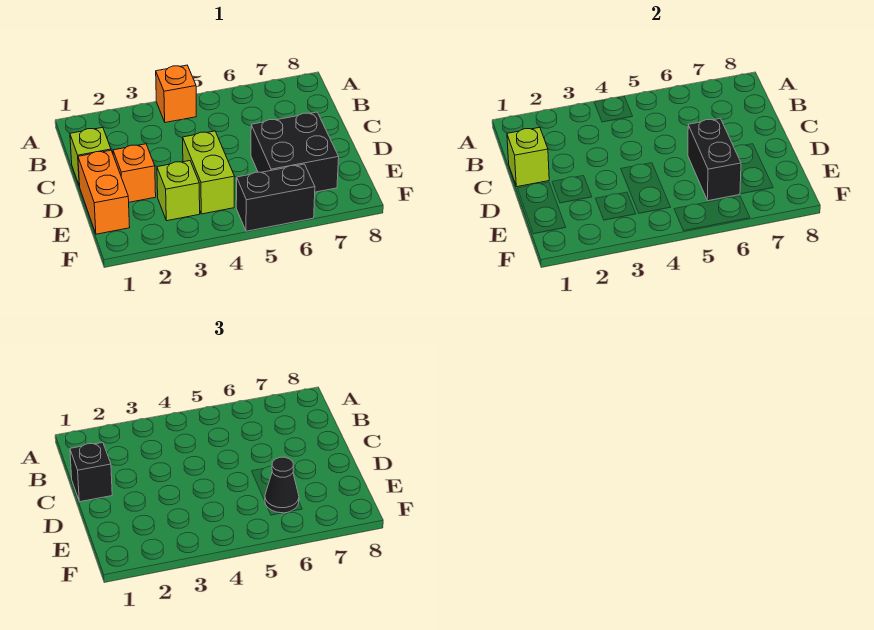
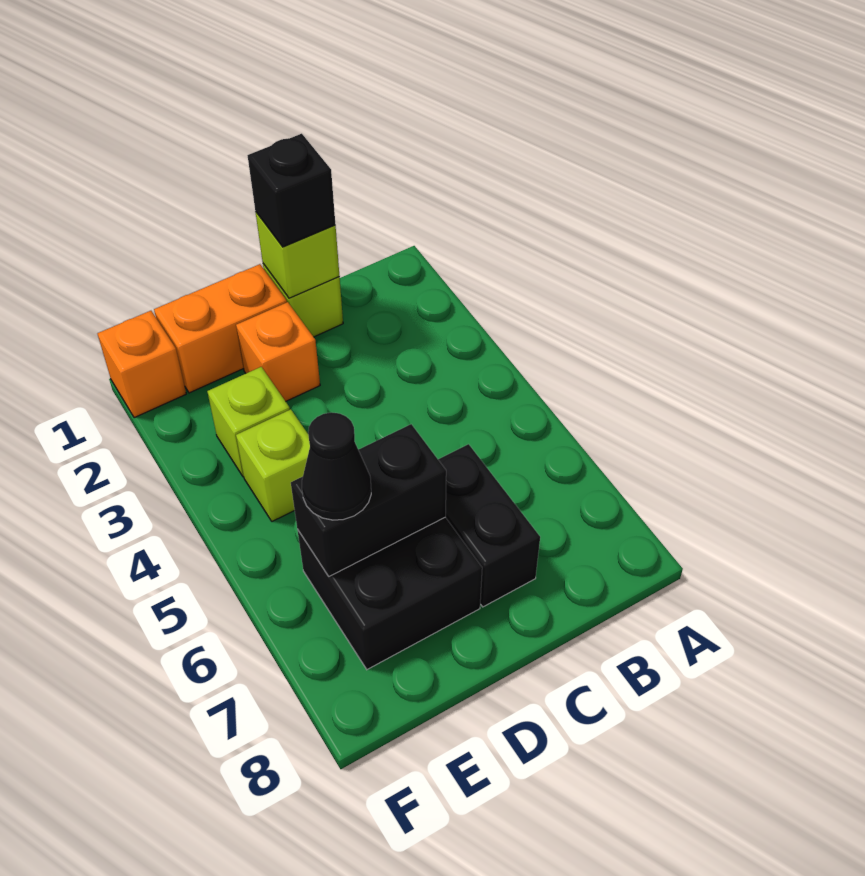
orange 1x1 brick [156,65,196,123] -> orange 1x1 brick moved to [97,311,186,418]
lime 1x2 brick [183,131,235,214] -> lime 1x1 brick [236,409,310,521]
black 1x2 brick [236,164,315,231] -> black 1x2 brick moved to [438,444,540,607]

